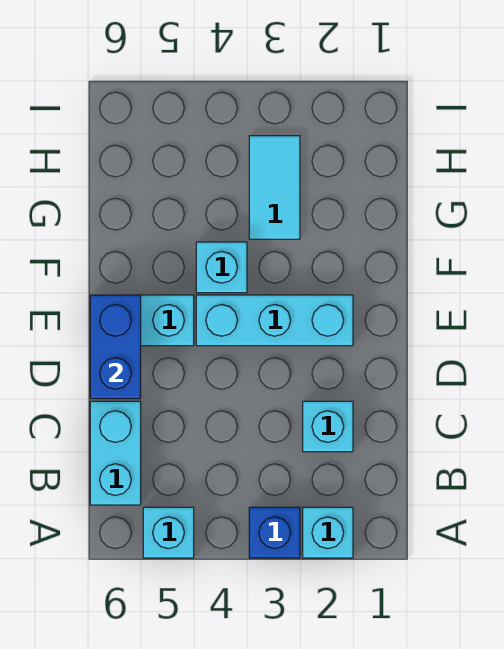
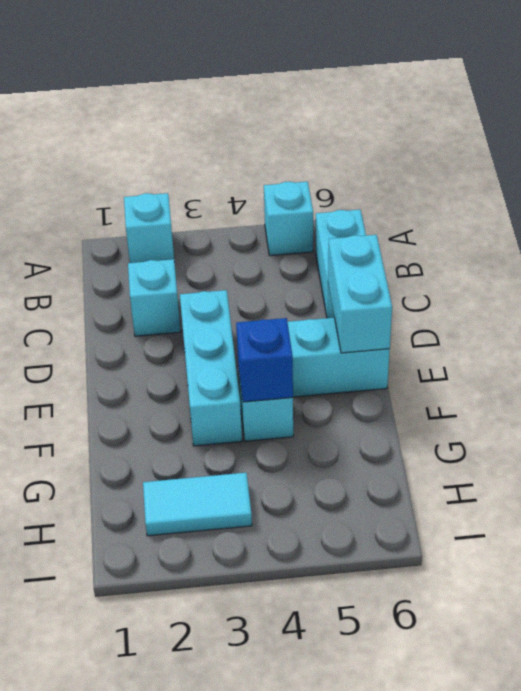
blue 1x1 brick [249,507,300,558] -> blue 1x1 brick moved to [236,318,293,402]
blue 1x2 brick [90,295,141,399] -> cyan 1x2 brick [328,235,392,353]
cyan 1x3 brick [196,295,353,346] -> cyan 1x3 brick turned to [180,290,242,446]
cyan 1x2 tile [249,136,300,239] -> cyan 1x2 tile turned to [143,473,252,536]

